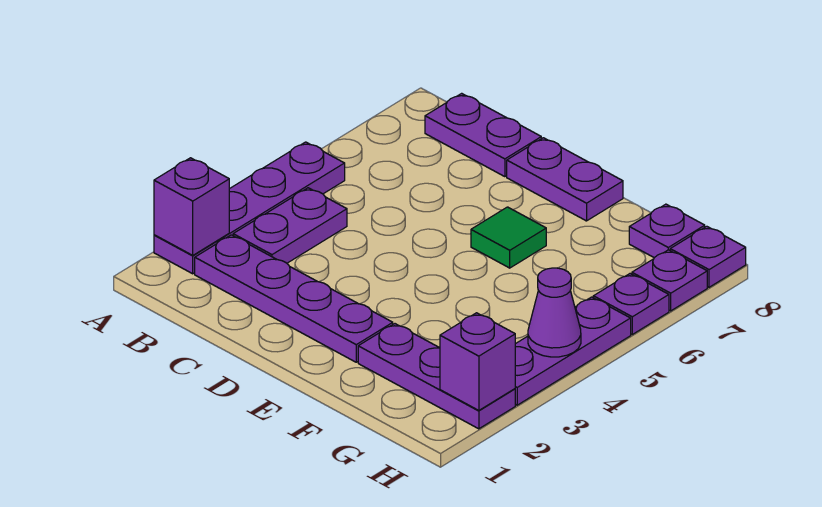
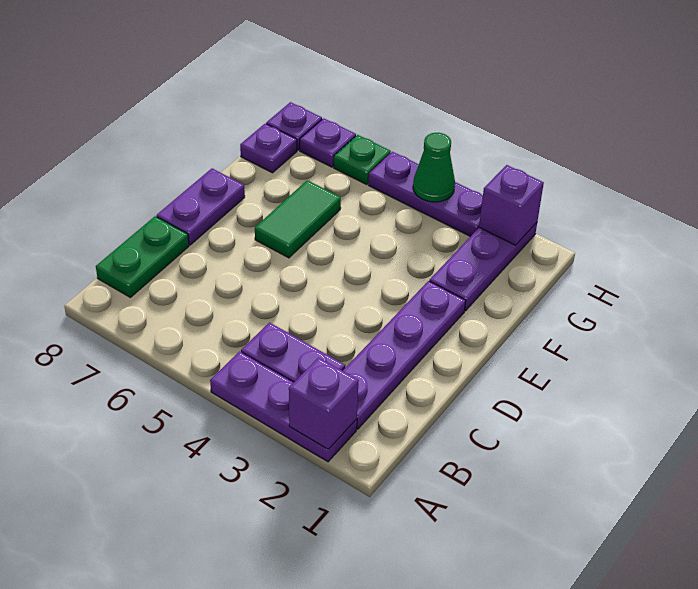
purple 1x4 plate [154,142,345,274] -> purple 1x3 plate [210,351,357,462]
purple 1x2 plate [425,93,541,177] -> green 1x2 plate [96,216,189,297]
green 1x1 tile [471,207,546,268] -> green 1x2 tile [255,180,341,258]
purple 1x1 cone [528,268,581,357] -> green 1x1 cone [413,133,455,202]
purple 1x1 plate [593,274,669,334] -> green 1x1 plate [334,135,391,184]

